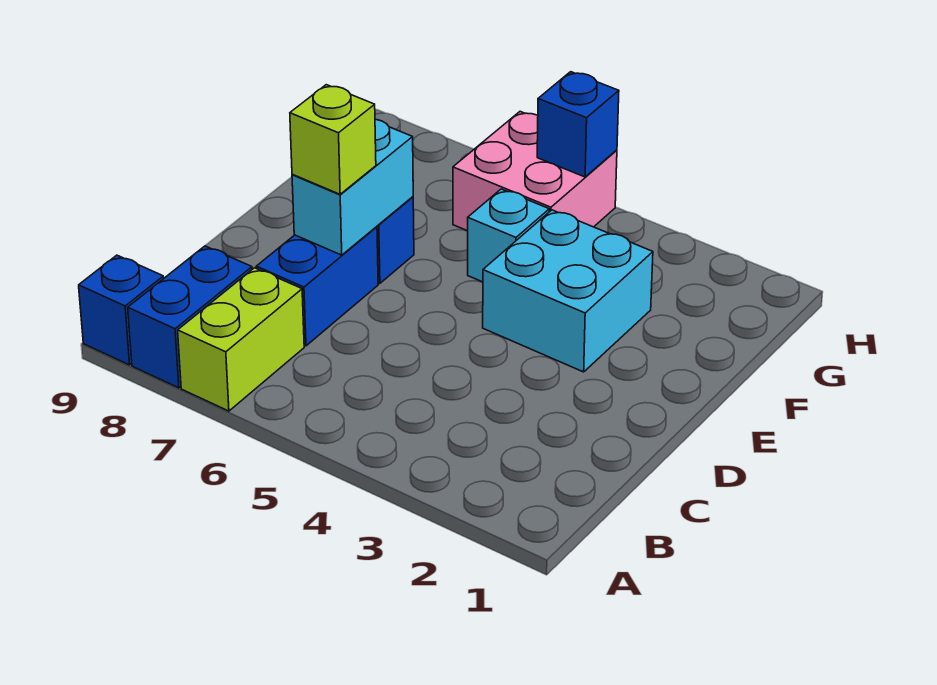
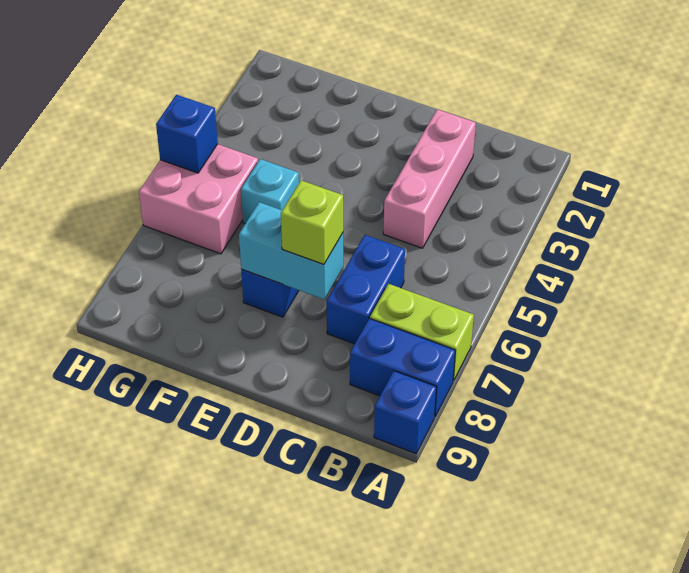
none -> pink 1x3 brick [383,109,476,248]
blue 1x2 brick [256,227,378,346] -> blue 1x2 brick turned to [327,235,405,344]
cyan 2x2 brick [483,210,653,372] -> none

